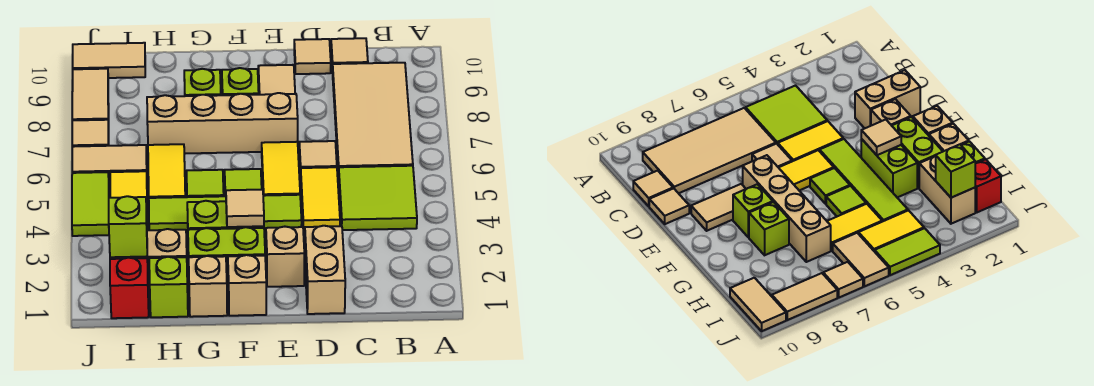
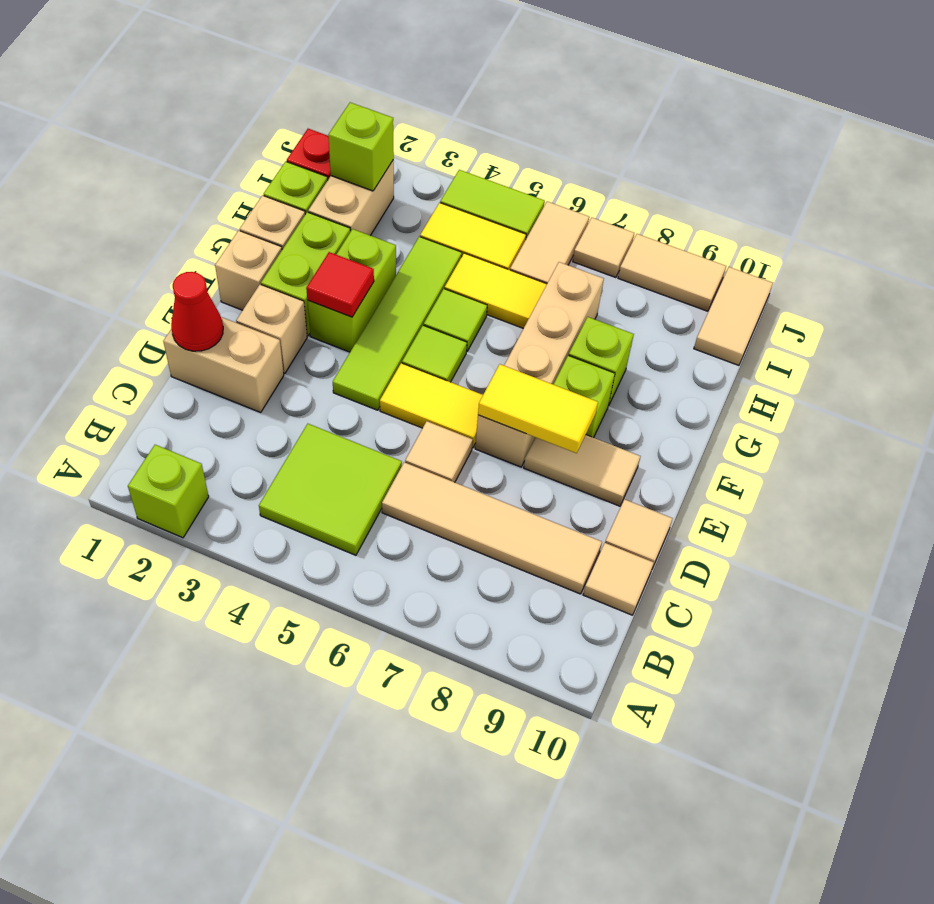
none -> lime 1x1 brick [128,445,209,538]
tan 2x4 tile [332,63,413,175] -> tan 1x4 tile [382,462,602,594]
none -> red 1x1 cone [171,272,223,351]
yellow 1x2 tile [301,167,340,231] -> yellow 1x2 tile moved to [478,364,598,453]
tan 1x1 tile [226,189,264,227] -> red 1x1 tile [306,252,374,317]

